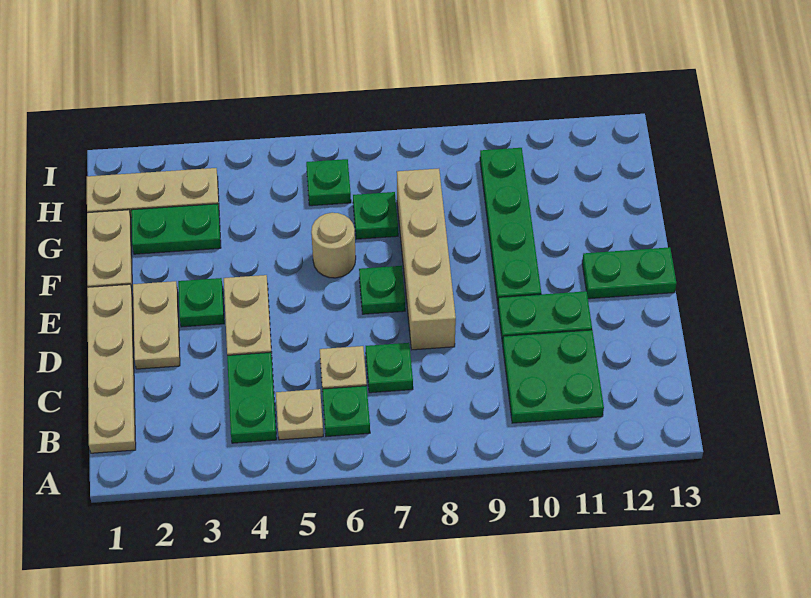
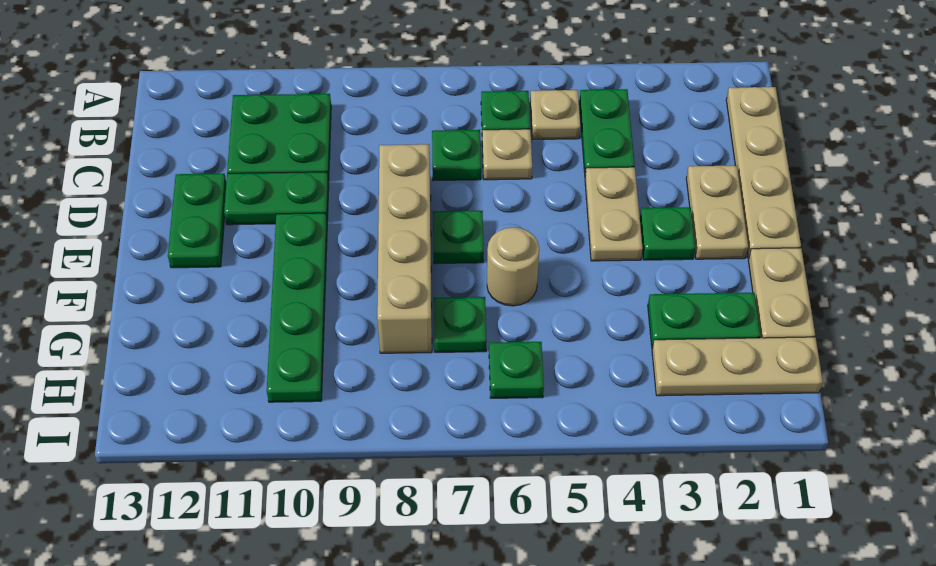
green 1x2 plate [582,247,676,299] -> green 1x2 plate turned to [168,173,226,268]

